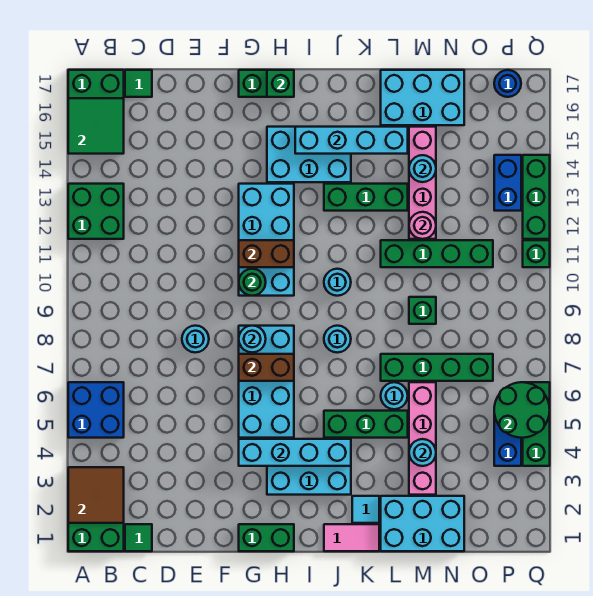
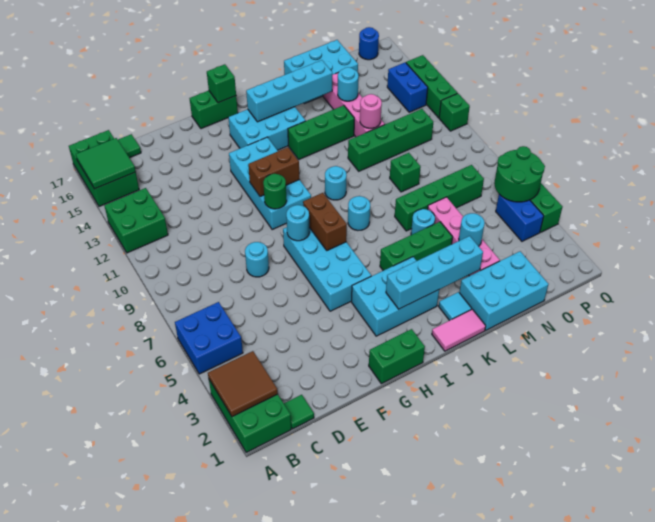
cyan 1x4 brick [239,439,351,466] -> cyan 1x4 brick moved to [386,236,483,309]
brown 1x2 brick [239,354,294,381] -> brown 1x2 brick turned to [303,193,347,250]

